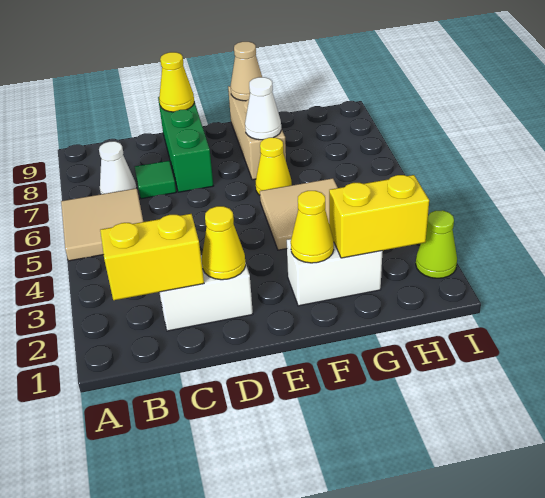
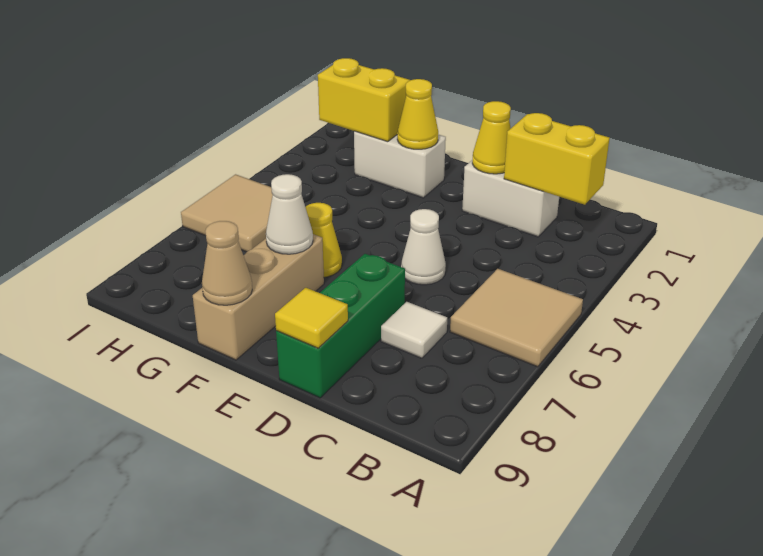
white 1x1 cone [99,141,136,194] -> white 1x1 cone moved to [401,209,446,285]
green 1x1 tile [135,161,176,199] -> white 1x1 tile [381,302,447,358]
yellow 1x1 cone [159,52,194,112] -> yellow 1x1 tile [275,288,348,348]
tan 2x2 tile [260,178,338,250] -> tan 2x2 tile moved to [181,174,273,252]
lime 1x1 cone [416,210,457,278] -> none

